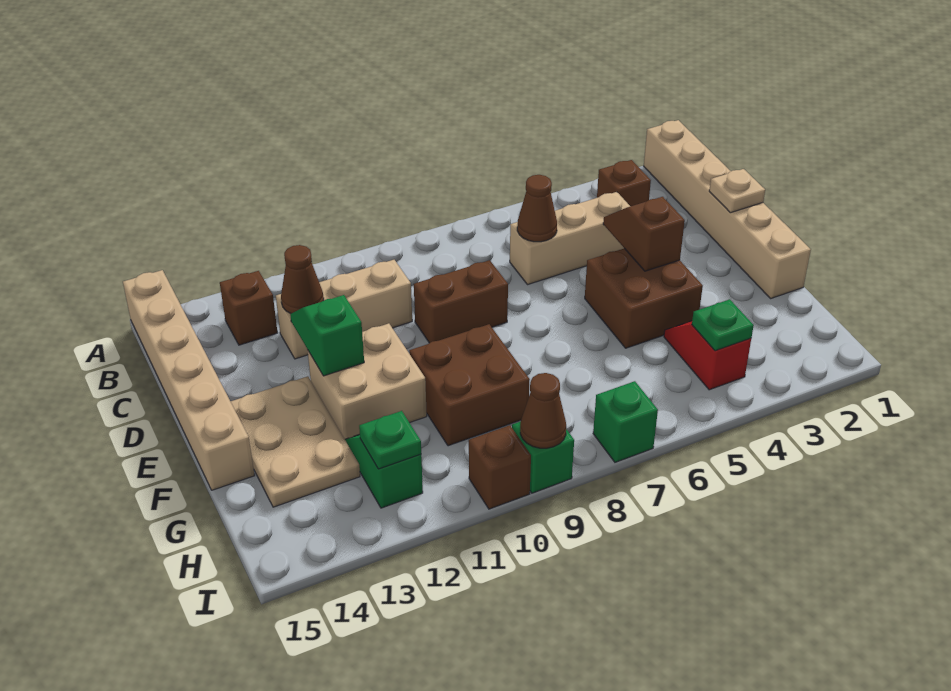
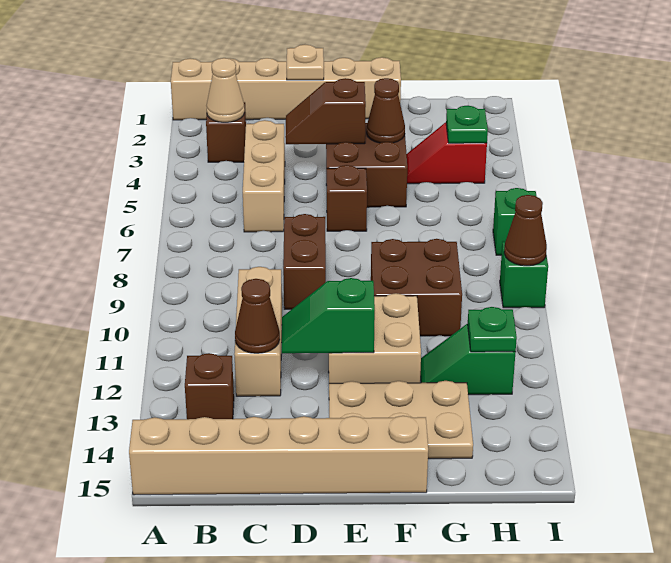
none -> tan 1x1 cone [206,58,245,122]
brown 1x1 cone [517,175,557,242] -> brown 1x1 cone moved to [367,78,405,143]
brown 1x1 brick [469,425,531,509] -> brown 1x1 brick moved to [327,165,367,231]

